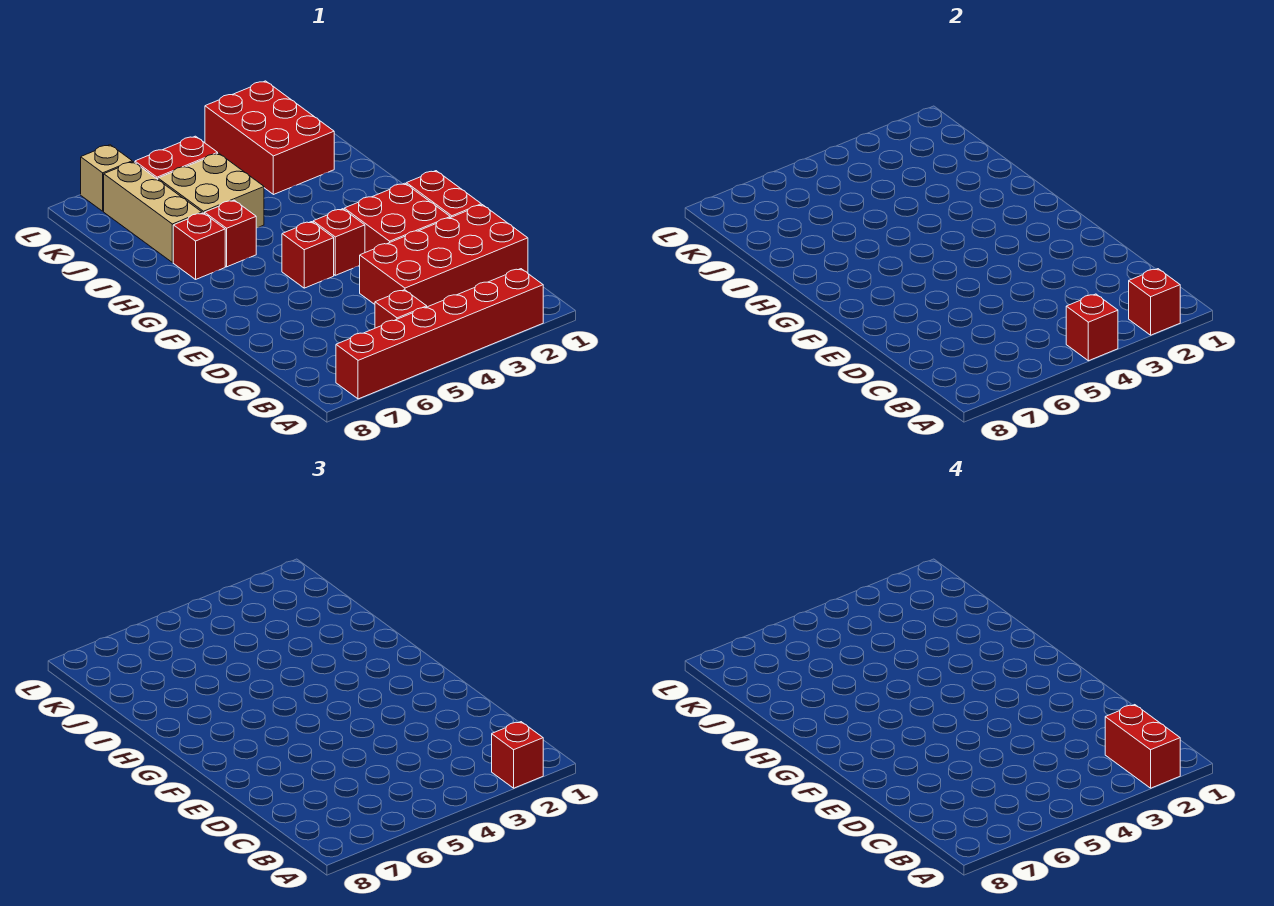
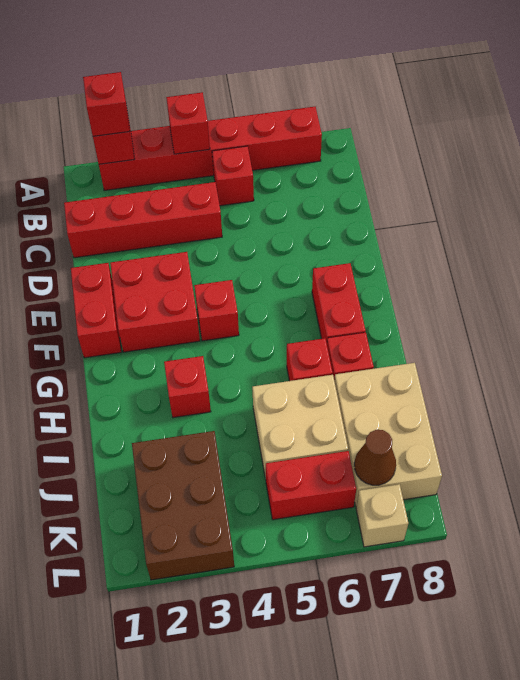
red 1x2 brick [1105,705,1180,788] -> red 1x2 brick moved to [312,263,365,343]
red 2x4 brick [360,205,528,307] -> red 1x4 brick [64,182,222,258]
red 1x1 brick [282,222,334,288] -> red 1x1 brick moved to [164,356,211,418]
tan 1x3 brick [104,162,202,262] -> tan 2x3 brick [334,363,442,506]
red 2x3 brick [205,81,334,195] -> brown 2x3 brick [132,431,234,580]
none -> brown 1x1 cone [354,430,396,485]

